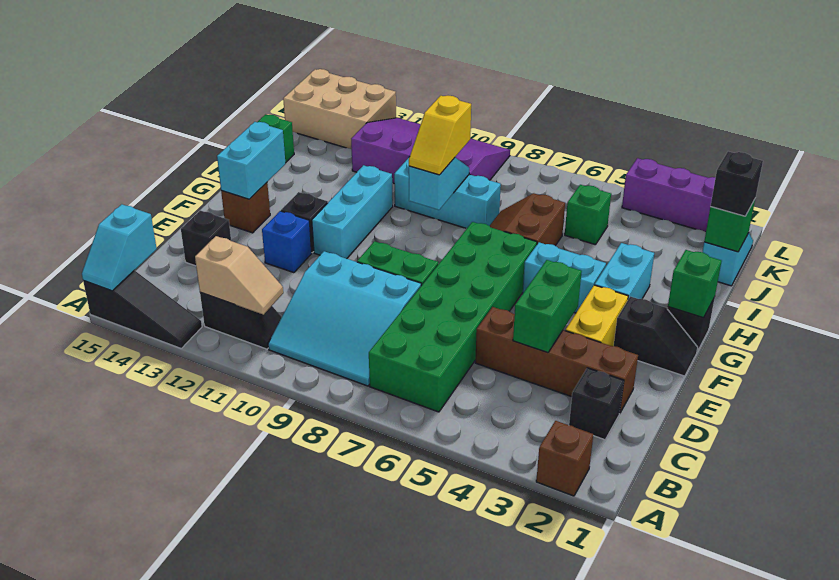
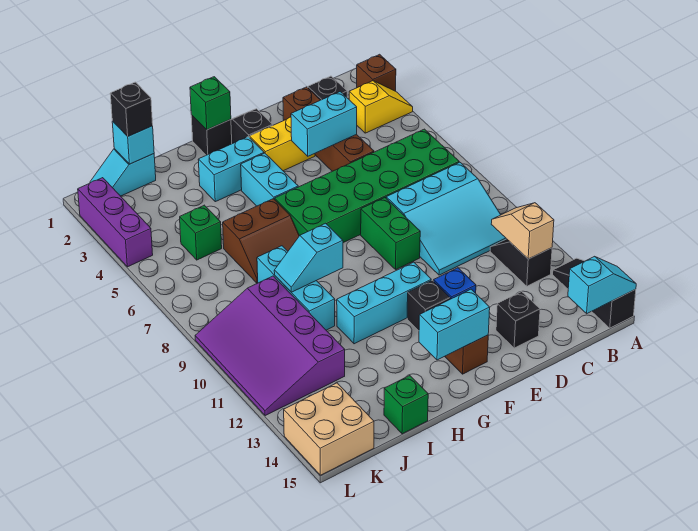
cyan 3x3 slope [268,251,421,386] -> cyan 3x3 slope turned to [386,162,506,275]
green 1x2 brick [513,260,582,353] -> cyan 1x2 brick [291,92,357,156]
yellow 1x2 slope [409,96,471,175] -> yellow 1x2 slope moved to [349,81,413,133]
green 1x1 brick [704,199,755,252] -> cyan 1x1 brick [112,121,154,164]
tan 2x3 brick [283,69,396,149] -> tan 2x2 brick [284,383,374,475]

